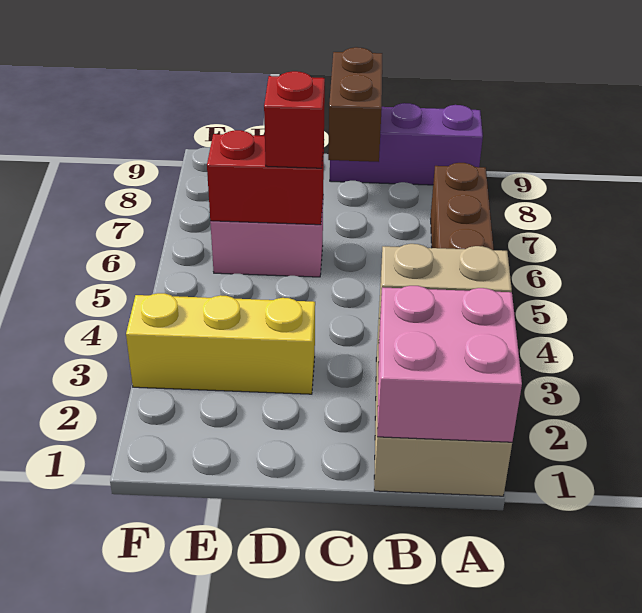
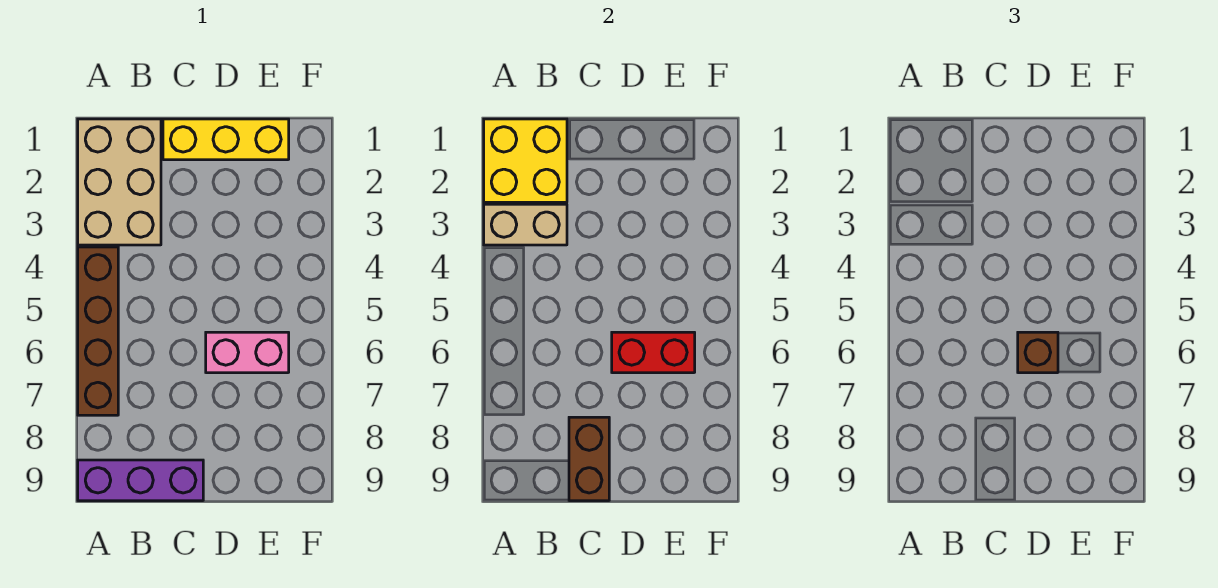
pink 2x2 brick [377,286,522,442] -> yellow 2x2 brick [484,119,567,202]
yellow 1x3 brick [126,293,315,394] -> yellow 1x3 brick moved to [163,119,289,160]
red 1x1 brick [264,71,325,168] -> brown 1x1 brick [1018,332,1058,373]

